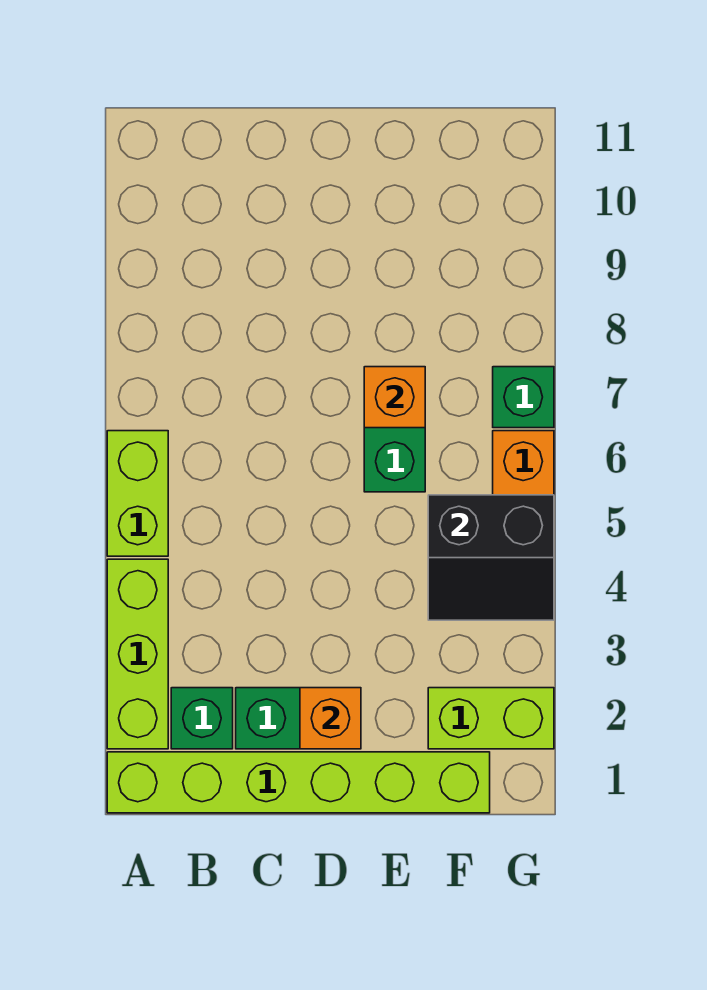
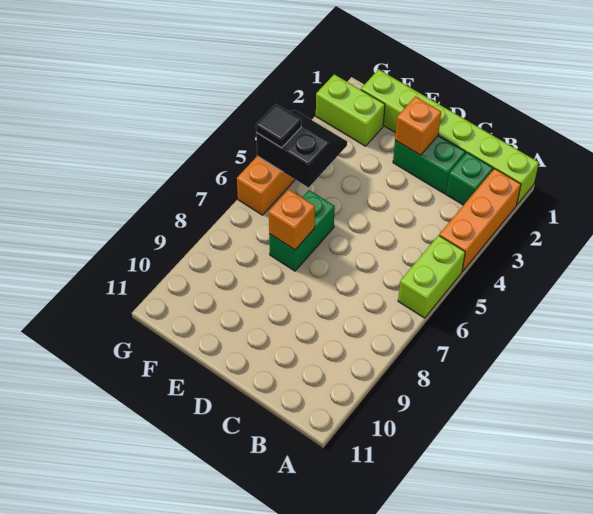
lime 1x3 brick [107,559,168,749] -> orange 1x3 brick [439,169,521,271]
none -> black 1x1 tile [256,104,301,148]
green 1x1 brick [493,367,554,428] -> none

